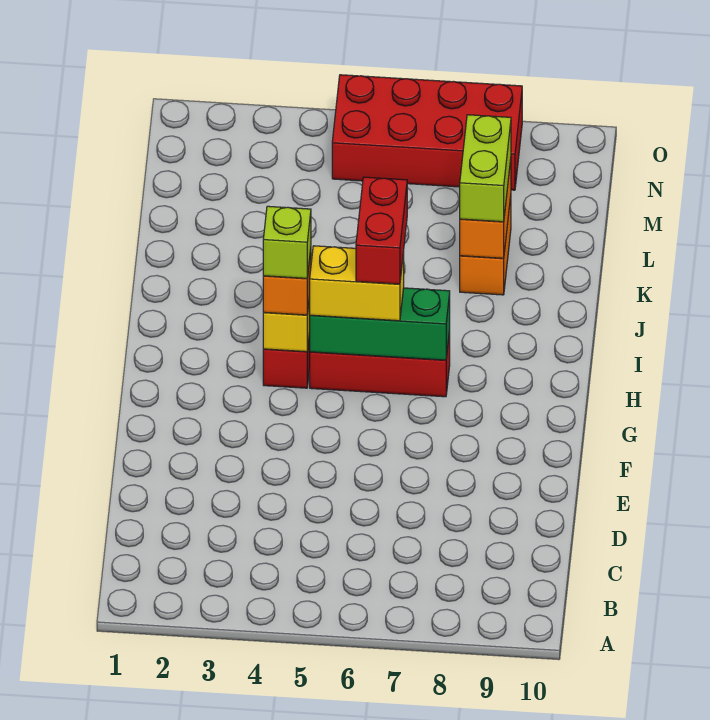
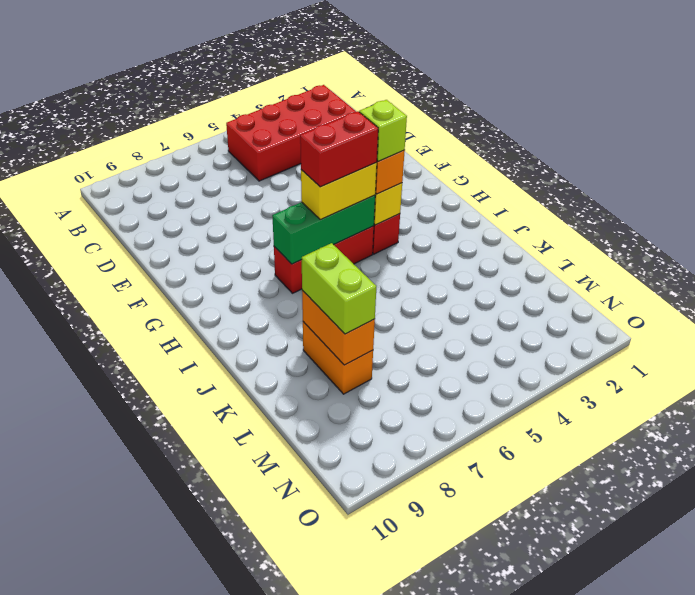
red 1x2 brick [356,177,407,284] -> red 1x2 brick turned to [300,111,378,187]
red 2x4 brick [332,75,522,190] -> red 2x4 brick moved to [226,85,356,181]

